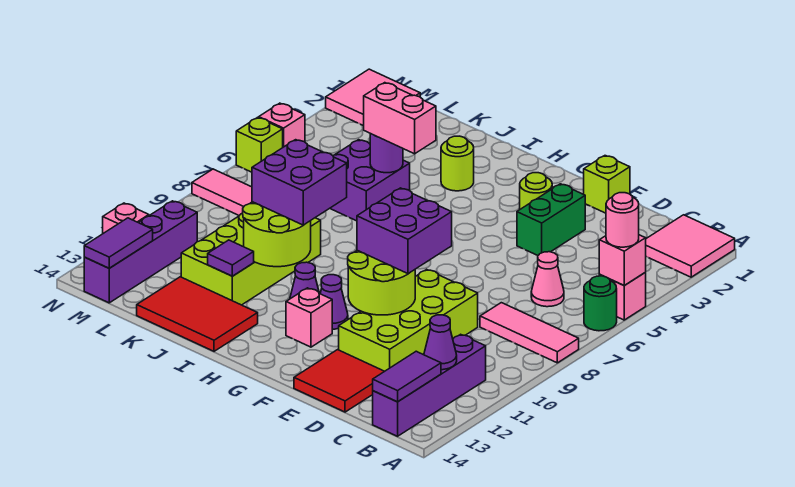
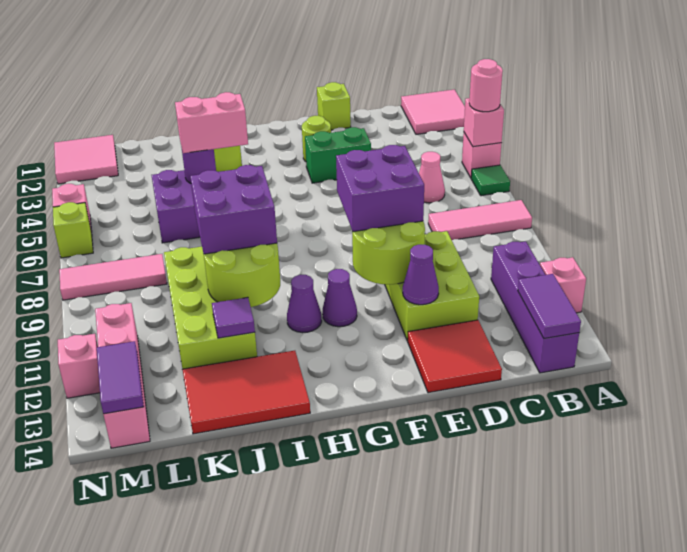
green 1x1 round brick [584,276,617,331] -> green 1x1 tile [471,165,510,196]
purple 1x1 cone [424,315,457,370] -> purple 1x1 cone moved to [403,245,439,305]
lime 2x4 brick [339,269,478,371] -> lime 2x3 brick [385,231,479,341]
green 1x2 brick [517,184,585,255] -> green 1x2 brick turned to [305,127,371,183]
pink 1x1 brick [286,288,332,347] -> pink 1x1 brick moved to [540,257,586,313]
purple 1x4 brick [84,201,197,303] -> pink 1x4 brick [95,303,150,448]

